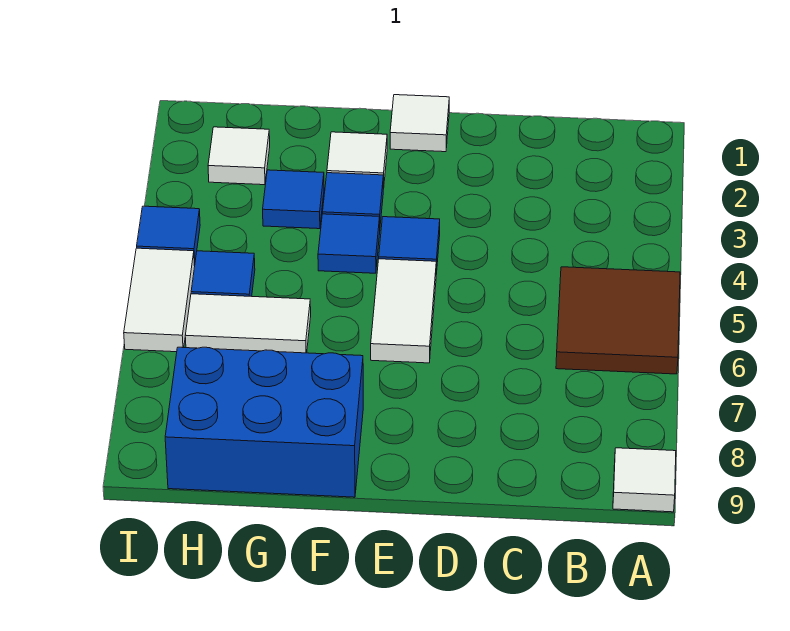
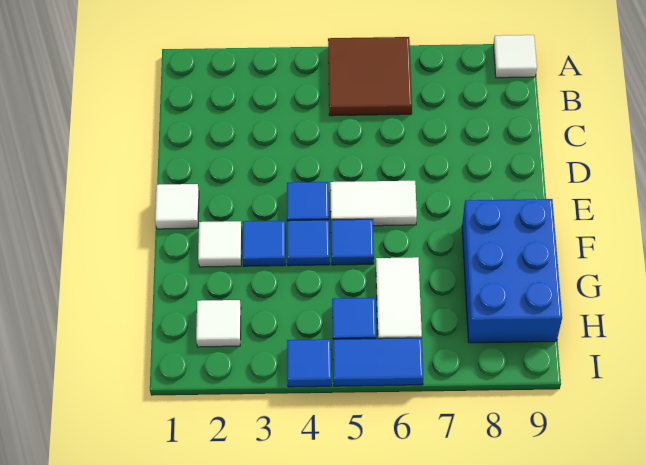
blue 1x1 tile [263,170,324,229] -> blue 1x1 tile moved to [331,219,374,265]
white 1x2 tile [124,248,195,352] -> blue 1x2 tile [333,338,423,386]

